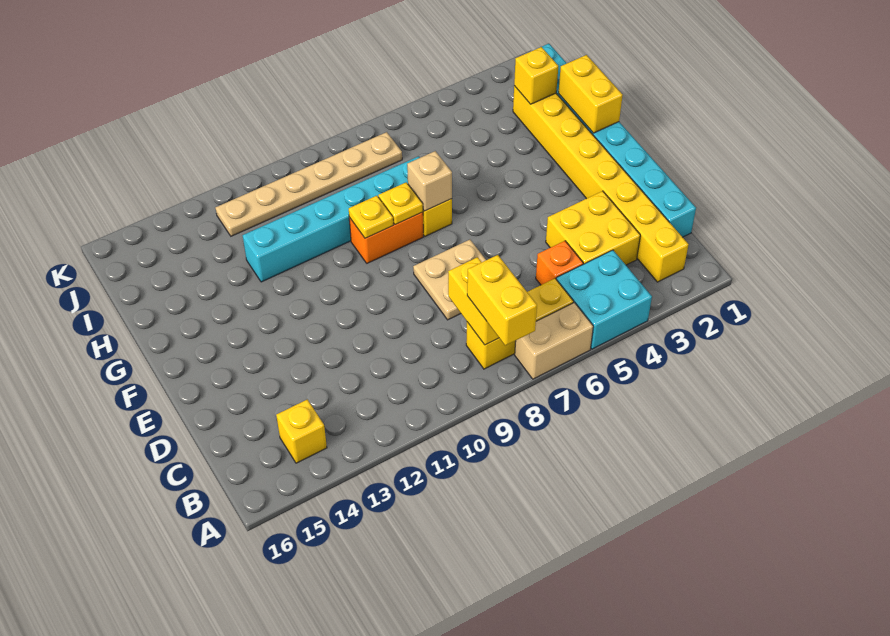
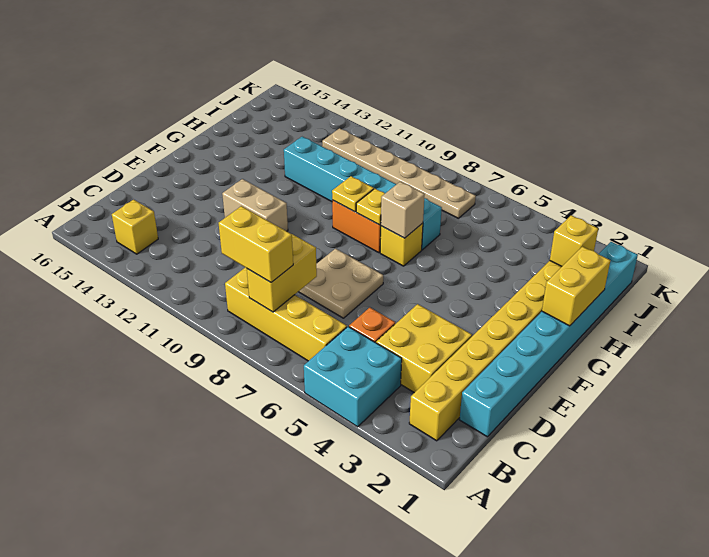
tan 1x2 brick [515,303,593,379] -> tan 1x2 brick moved to [222,179,288,231]
yellow 1x2 brick [467,255,537,345] -> yellow 1x2 brick turned to [219,206,293,282]
yellow 1x3 brick [466,279,574,369] -> yellow 1x4 brick [225,267,347,361]

